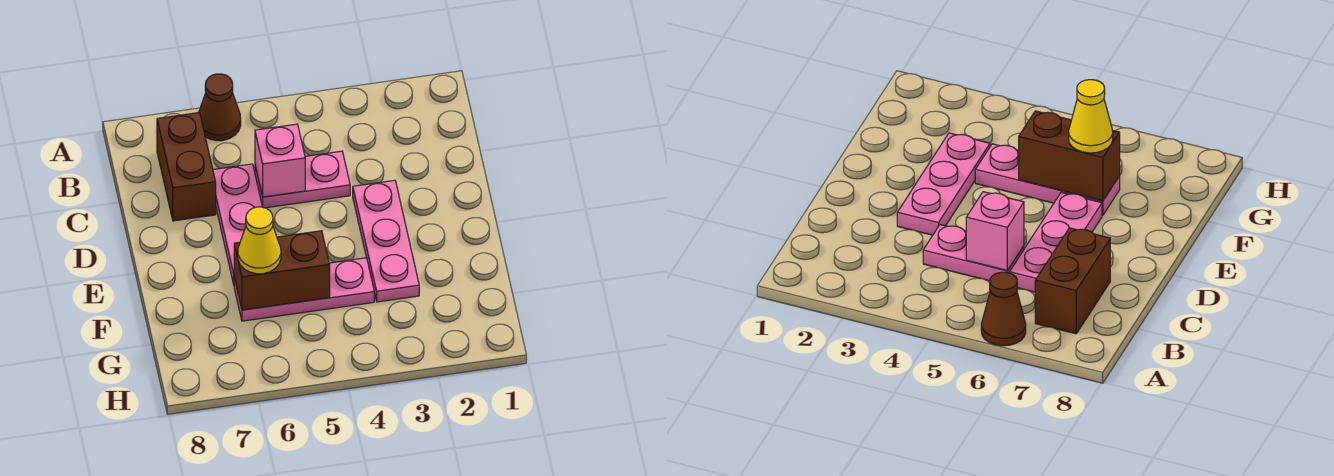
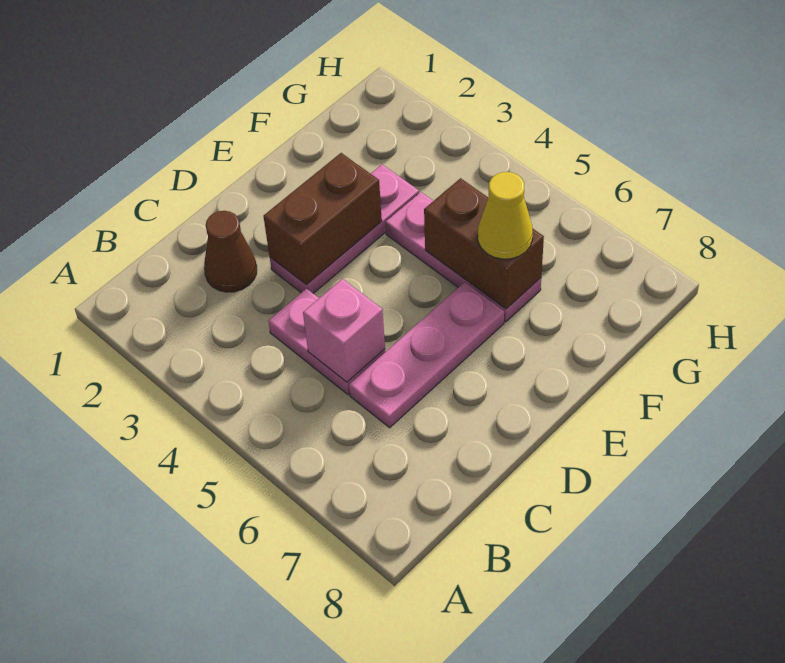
brown 1x1 cone [199,74,241,141] -> brown 1x1 cone moved to [204,211,257,292]
brown 1x2 brick [157,113,216,221] -> brown 1x2 brick moved to [263,153,382,285]

